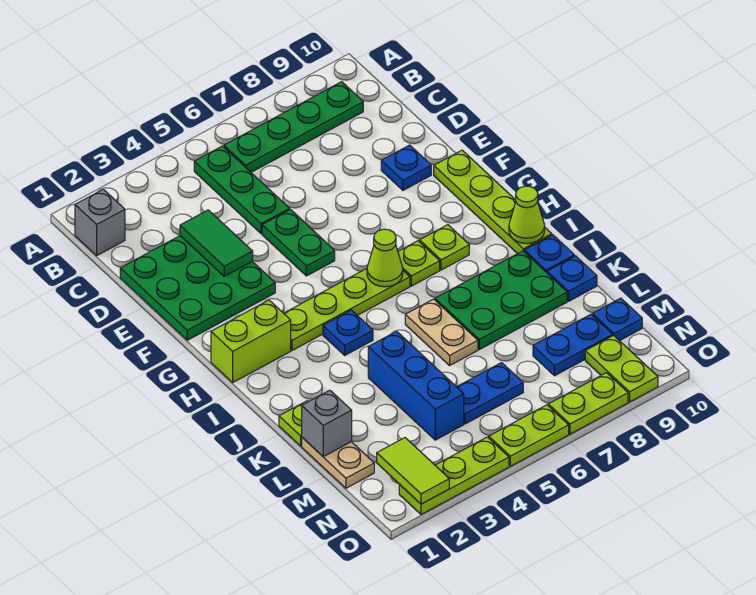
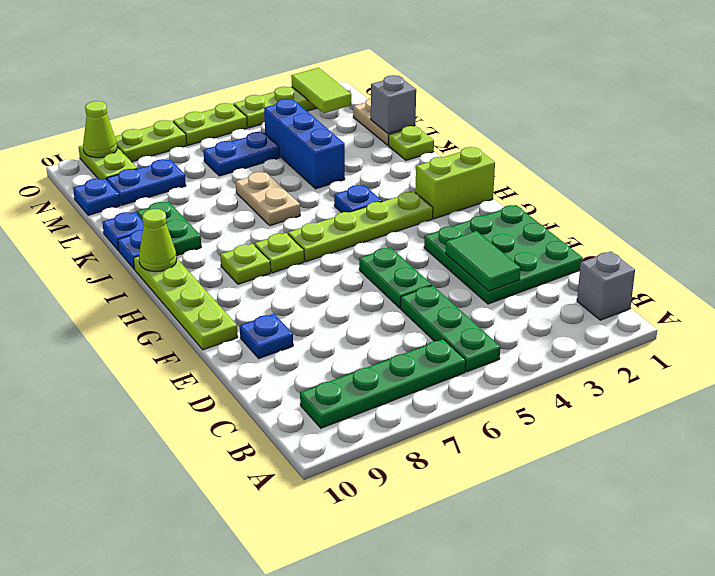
lime 1x1 cone [367,229,403,287] -> lime 1x1 cone moved to [83,101,117,158]
green 2x3 plate [435,251,567,349] -> green 1x2 plate [137,202,201,256]

